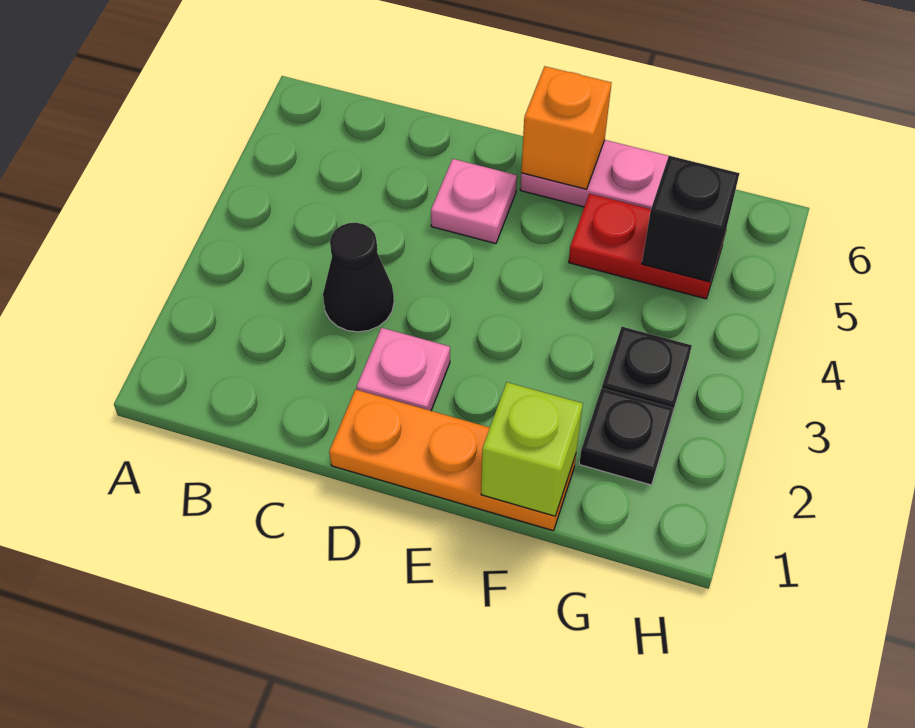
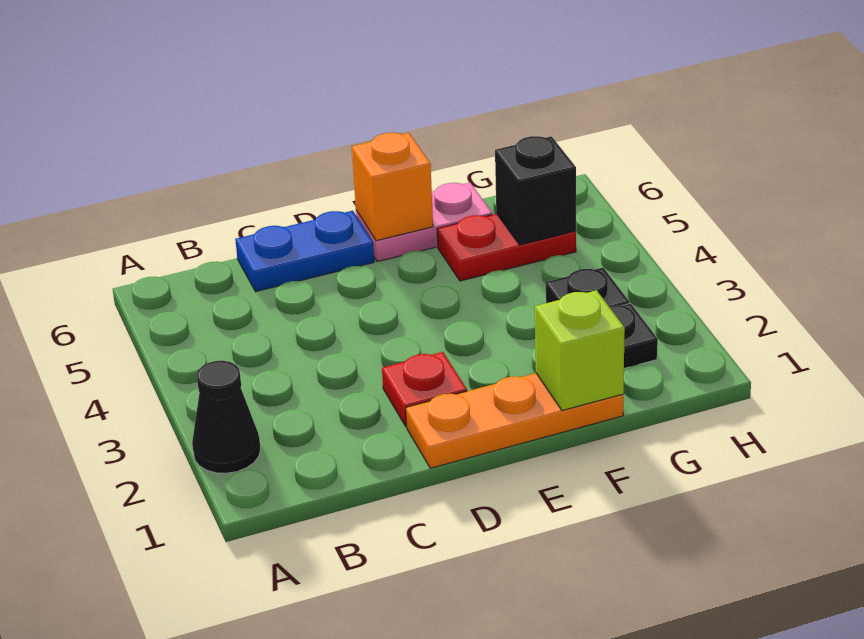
black 1x1 cone [323,223,394,332] -> black 1x1 cone moved to [192,361,261,473]
none -> blue 1x2 plate [235,211,374,292]
pink 1x1 plate [357,328,450,411] -> red 1x1 plate [382,352,467,426]
pink 1x1 plate [431,159,517,244] -> none

